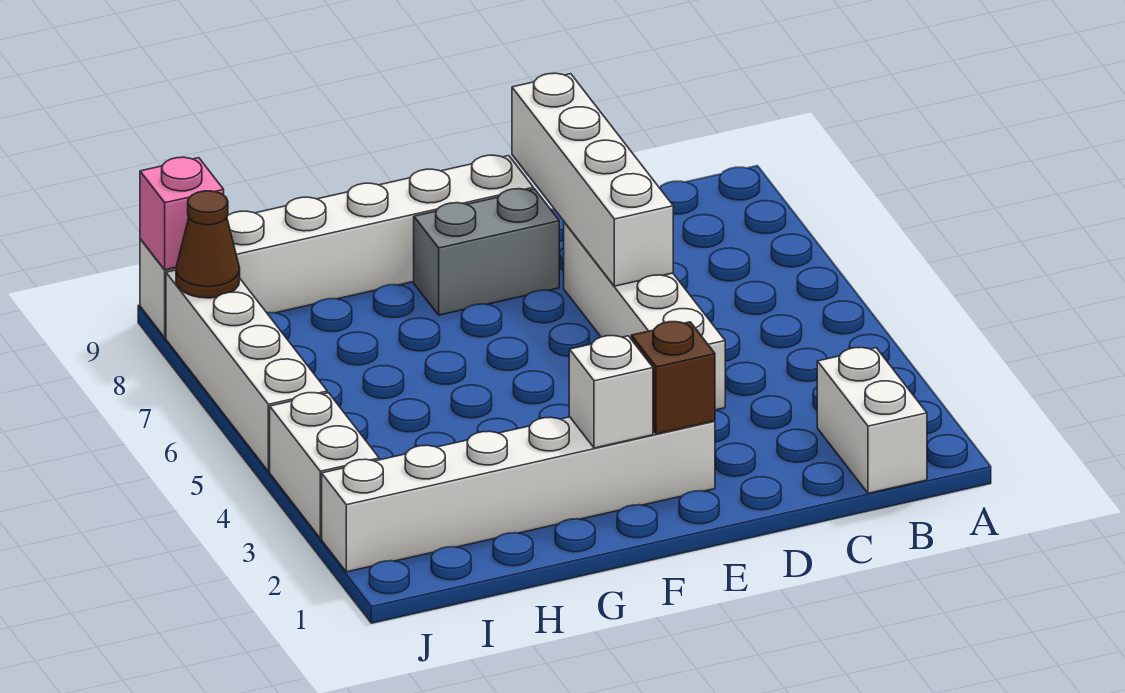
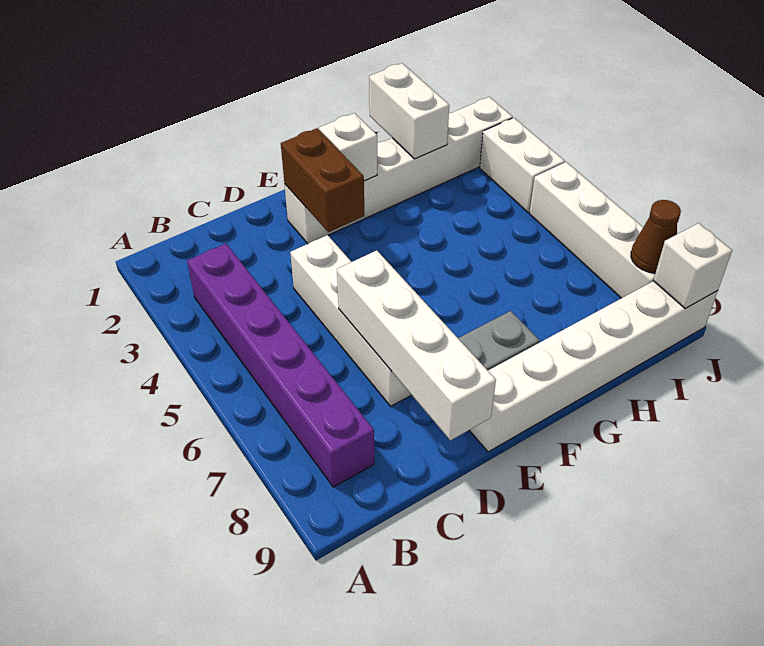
white 1x2 brick [817,347,927,493] -> white 1x2 brick moved to [369,63,449,159]
none -> purple 1x6 brick [187,244,374,487]
brown 1x1 brick [631,322,715,434] -> brown 1x2 brick [281,128,364,232]
pink 1x1 brick [140,157,224,270] -> white 1x1 brick [653,223,732,309]

